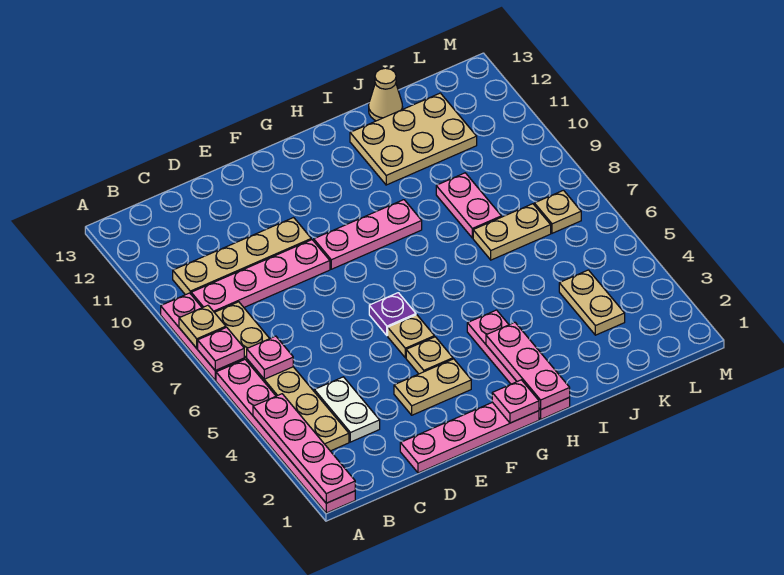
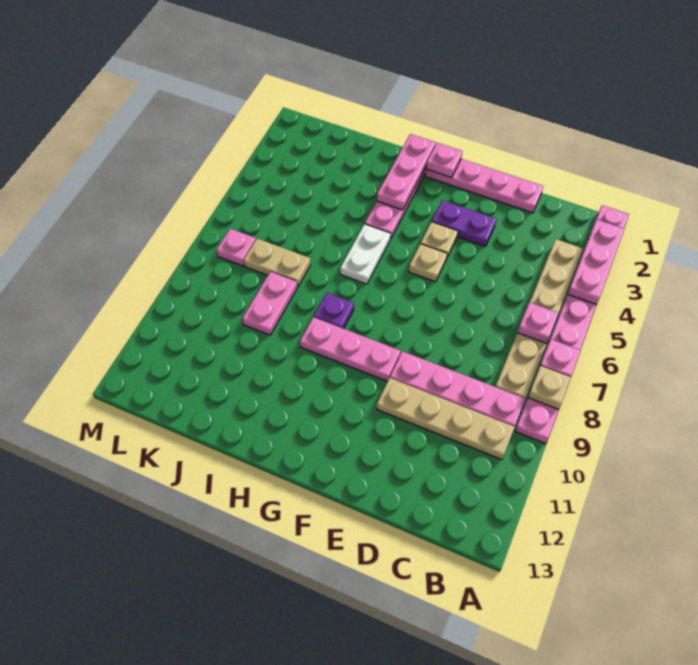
pink 1x4 plate [253,394,355,503] -> pink 1x3 plate [568,219,624,305]
white 1x2 plate [314,377,380,442] -> white 1x2 plate moved to [340,224,391,284]
tan 1x2 plate [394,359,471,415] -> purple 1x2 plate [432,200,496,246]
purple 1x1 plate [369,293,416,336] -> purple 1x1 plate moved to [314,293,354,329]
tan 2x3 plate [350,93,477,185] -> none
tan 1x1 cone [369,68,403,121] -> none
tan 1x2 plate [559,270,625,335] -> none
tan 1x1 plate [534,190,581,233] -> pink 1x1 plate [216,229,256,266]

